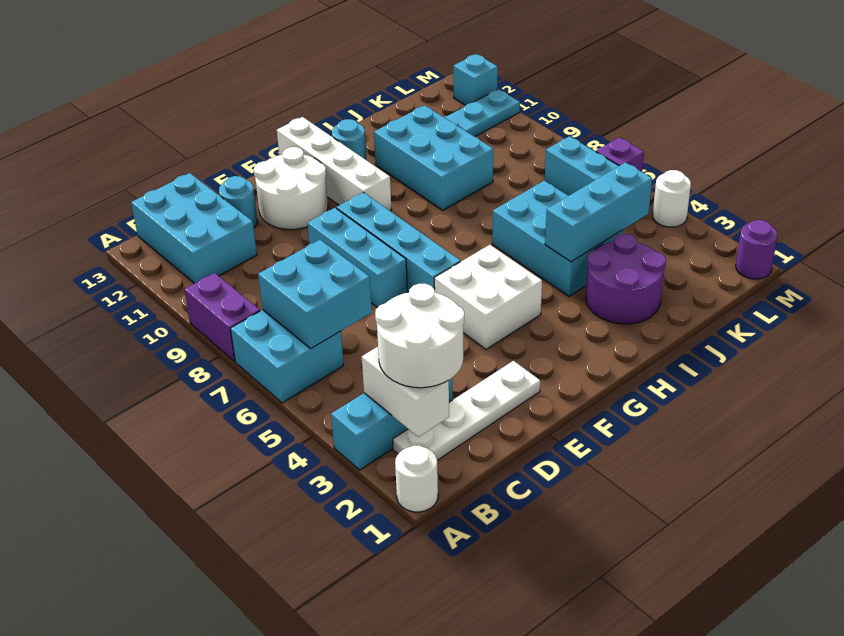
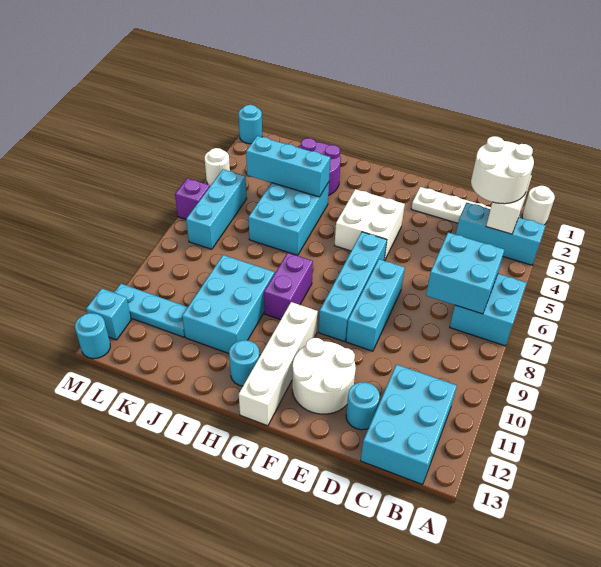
purple 1x2 brick [184,273,260,361] -> purple 1x2 brick moved to [264,253,313,320]
purple 1x1 round brick [736,220,778,279] -> cyan 1x1 round brick [239,105,262,144]
none -> cyan 1x1 round brick [75,313,110,359]

